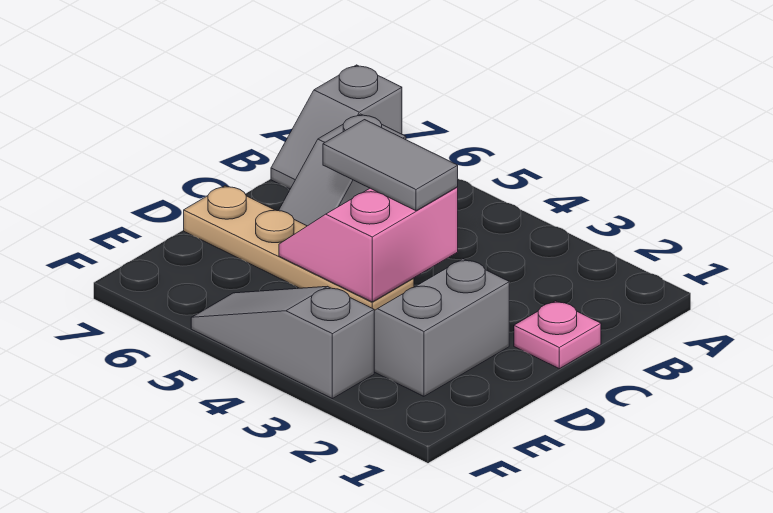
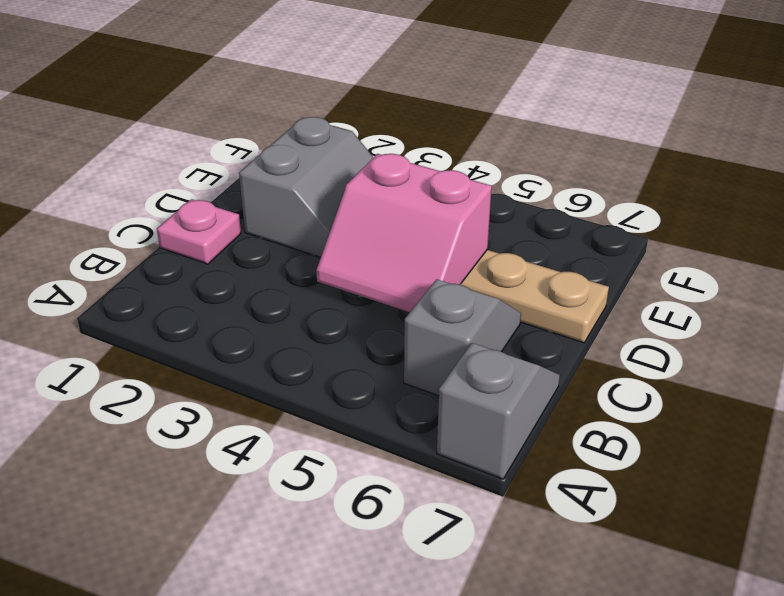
pink 2x2 slope [279,187,458,302] -> pink 2x2 slope turned to [316,154,492,312]
grey 1x2 tile [323,120,458,211] -> none
grey 1x3 slope [191,286,374,399] -> none

